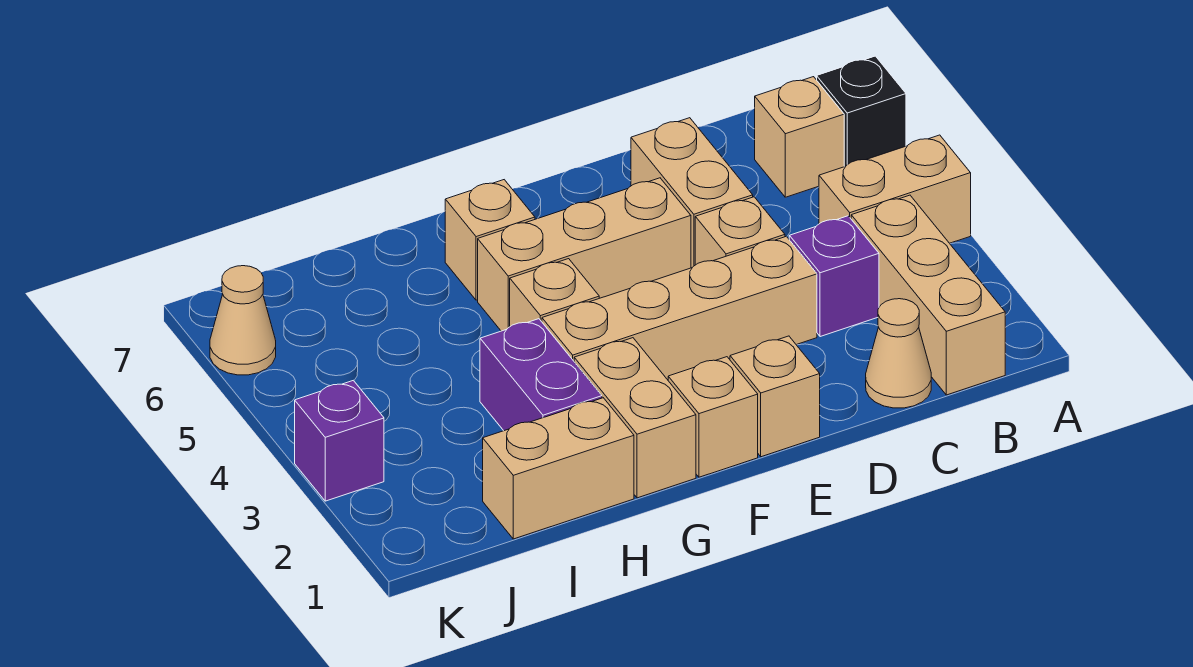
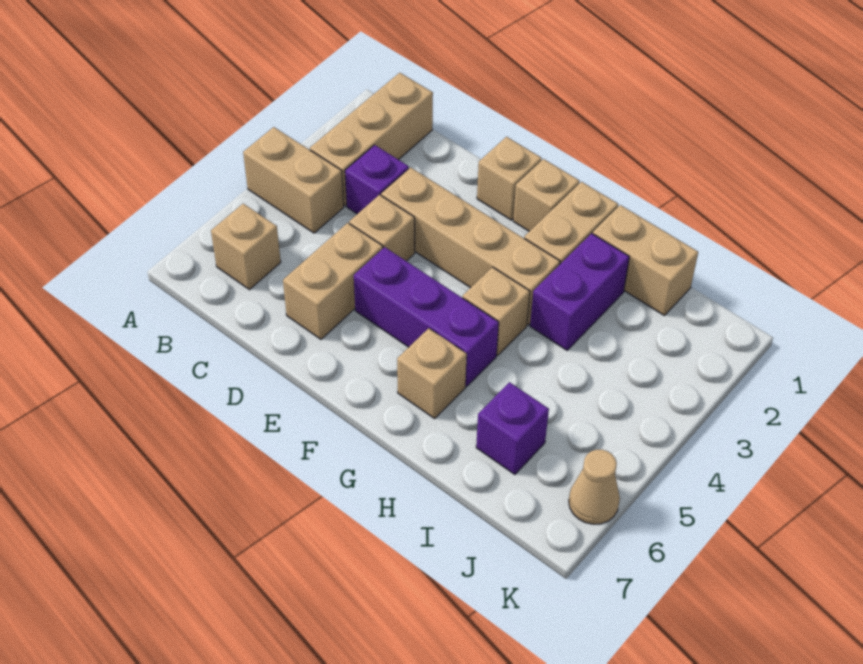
black 1x1 brick [817,56,906,167] -> none
tan 1x1 cone [866,299,931,408] -> none
tan 1x3 brick [478,178,691,331] -> purple 1x3 brick [354,247,499,386]
purple 1x1 brick [295,380,384,501] -> purple 1x1 brick moved to [476,382,549,475]

